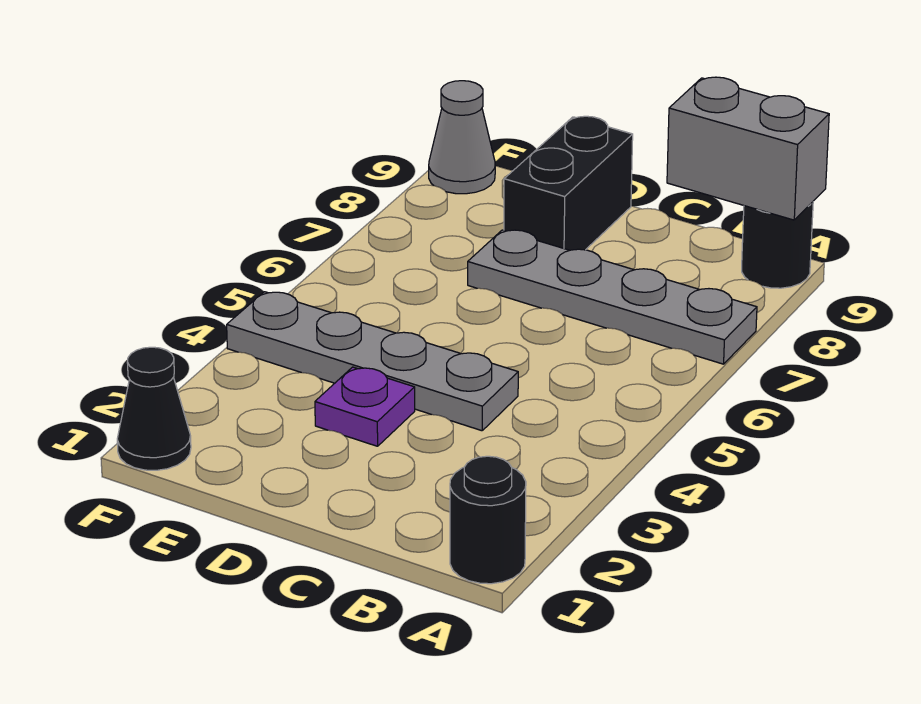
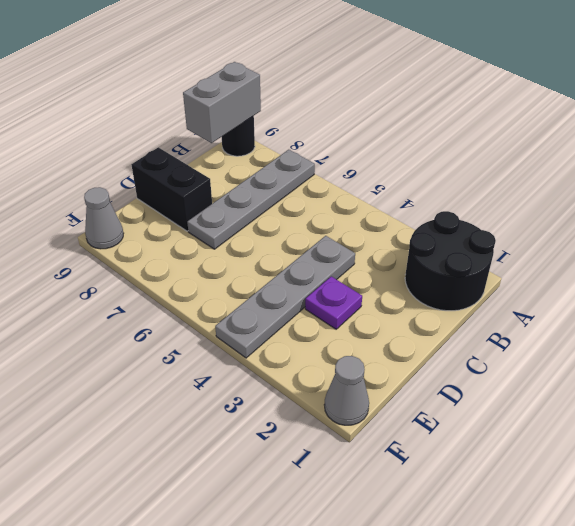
black 1x1 round brick [450,456,526,584] -> black 2x2 round brick [405,211,496,311]
black 1x1 cone [117,347,191,470] -> grey 1x1 cone [324,356,369,425]

